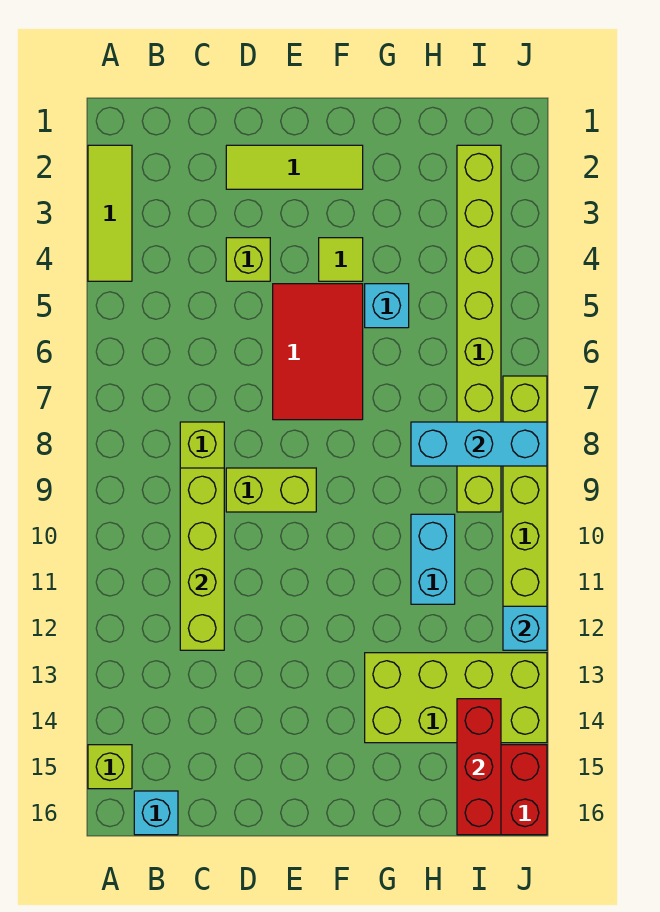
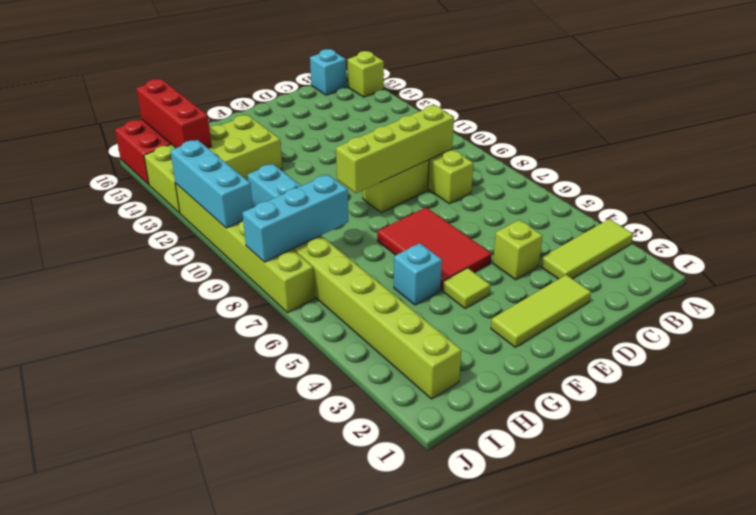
lime 1x3 tile [88,145,132,281] -> lime 1x3 tile turned to [541,219,633,279]
lime 1x4 brick [180,468,224,650] -> lime 1x4 brick turned to [336,105,454,193]
cyan 1x1 brick [503,606,547,650] -> cyan 1x3 brick [170,140,253,228]

